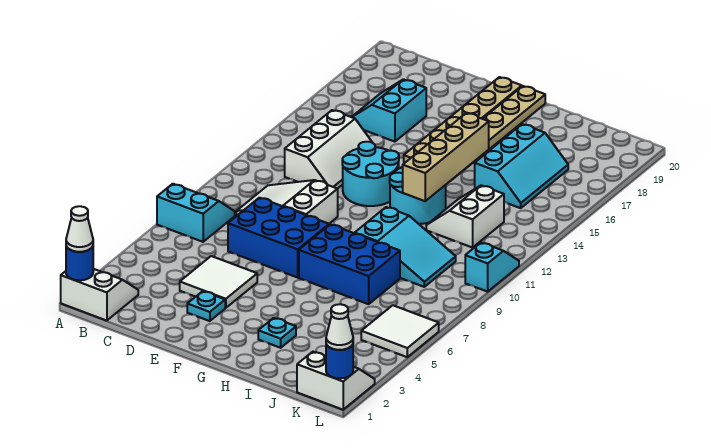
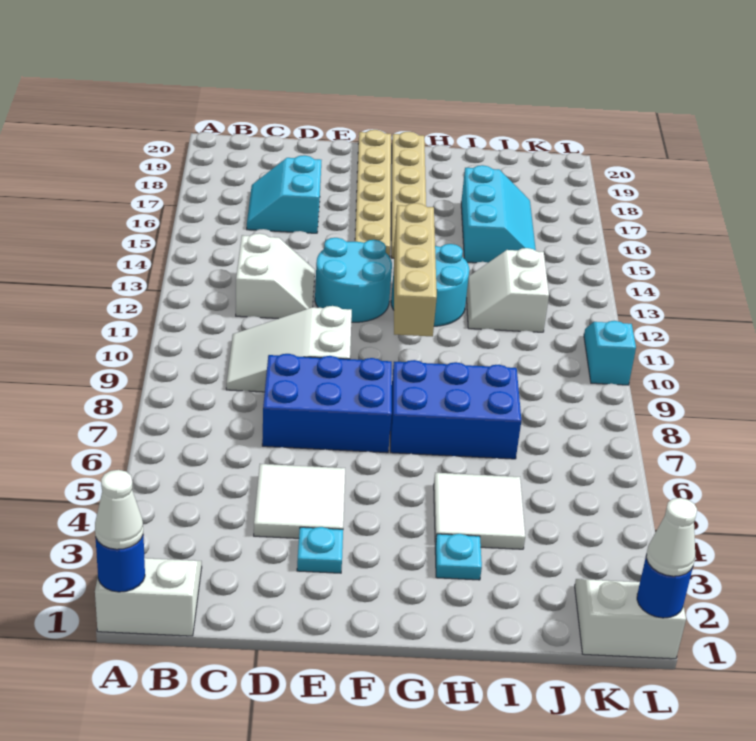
cyan 2x2 slope [157,184,235,242] -> none
white 2x3 slope [285,110,372,189] -> white 2x2 slope [236,233,315,319]
cyan 2x3 slope [355,207,456,287] -> none
tan 1x4 brick [403,113,489,201] -> tan 1x4 brick moved to [394,203,437,336]
white 2x2 tile [361,305,439,357] -> white 2x2 tile moved to [434,473,525,549]

